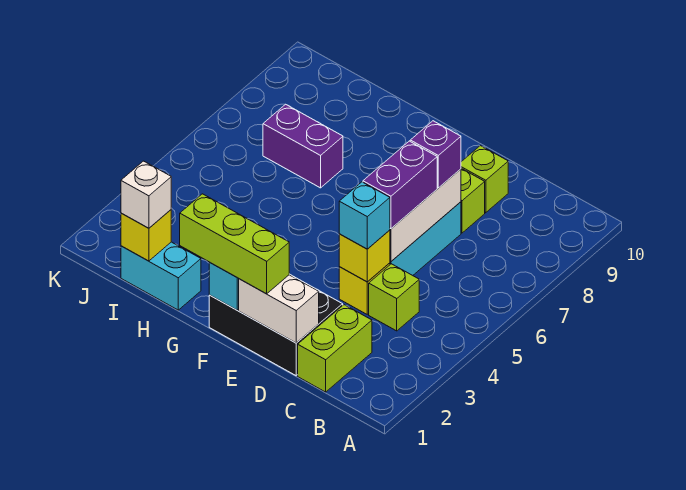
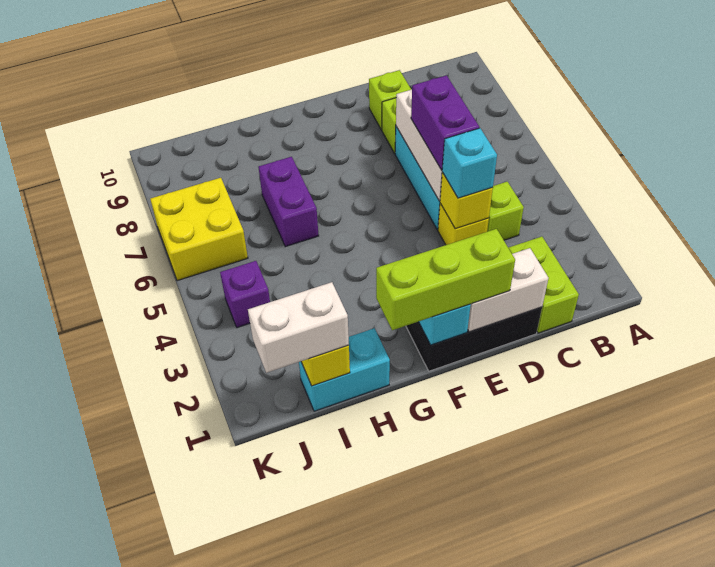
purple 1x1 brick [410,121,461,188] -> purple 1x1 brick moved to [220,261,270,328]
purple 1x2 brick [263,104,343,188] -> purple 1x2 brick turned to [258,157,319,247]
white 1x1 brick [121,161,171,228] -> white 1x2 brick [248,282,349,373]
none -> yellow 2x2 brick [150,178,248,281]

